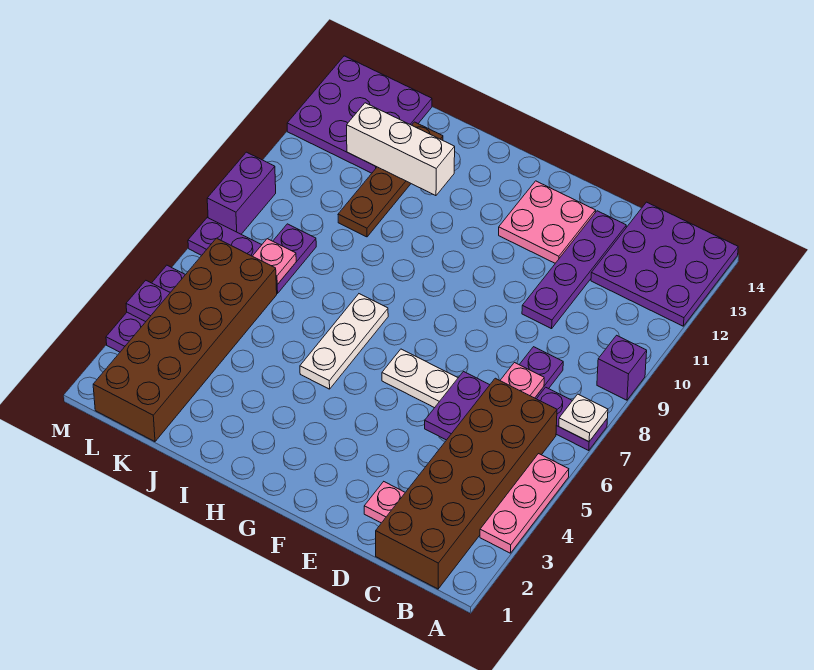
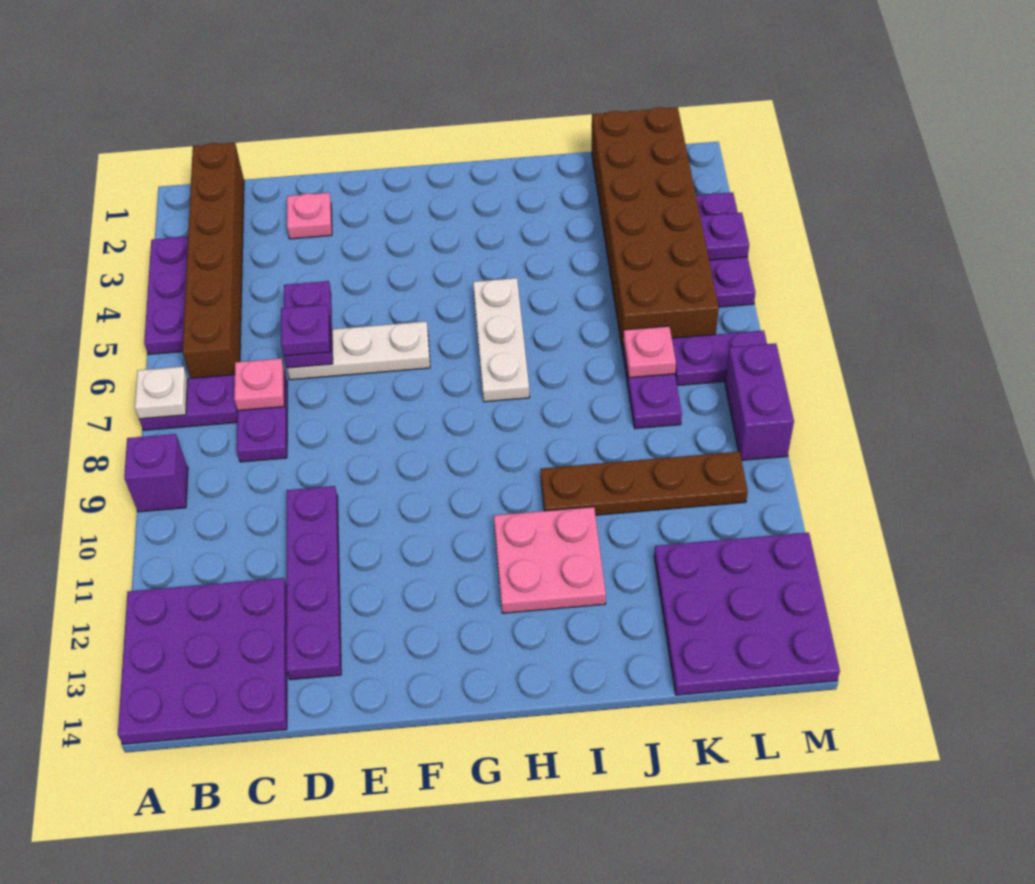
pink 1x3 plate [480,454,569,553] -> purple 1x3 plate [144,237,188,355]
brown 2x6 brick [376,378,557,589] -> brown 1x6 brick [182,143,244,378]
none -> purple 1x1 plate [281,305,330,356]
pink 2x2 plate [499,181,596,263] -> pink 2x2 plate moved to [494,507,606,613]
white 1x3 brick [347,103,455,196] -> none
brown 1x4 plate [338,122,443,237] -> brown 1x4 plate turned to [541,452,748,515]

